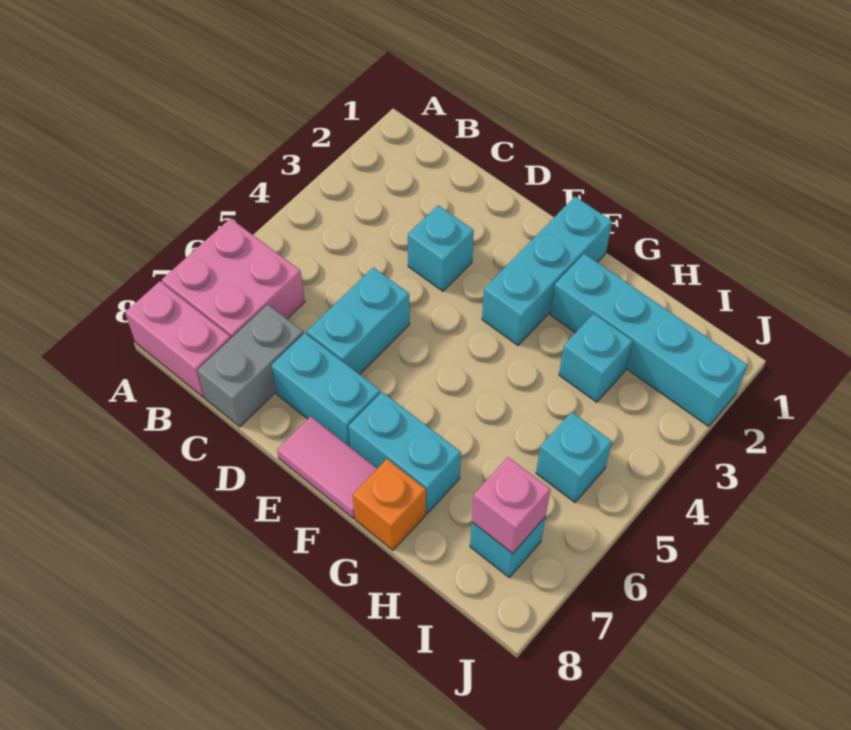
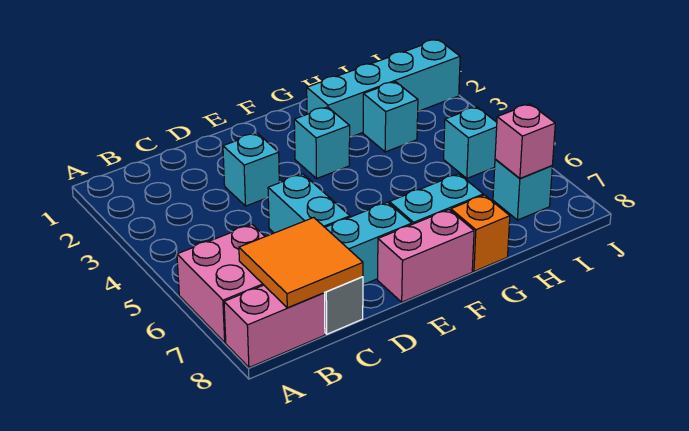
none -> orange 2x2 tile [239,218,363,308]
pink 1x2 tile [277,416,377,518] -> pink 1x2 brick [378,210,474,302]
cyan 1x3 brick [482,197,612,345] -> cyan 1x1 brick [294,107,350,178]

